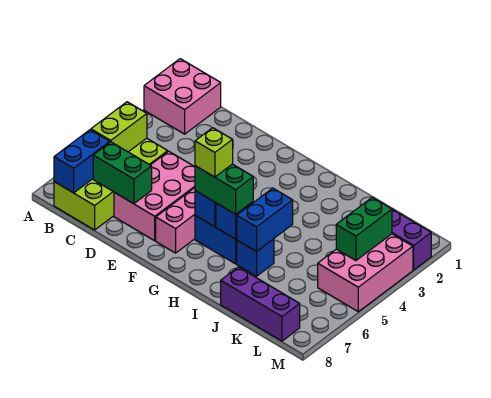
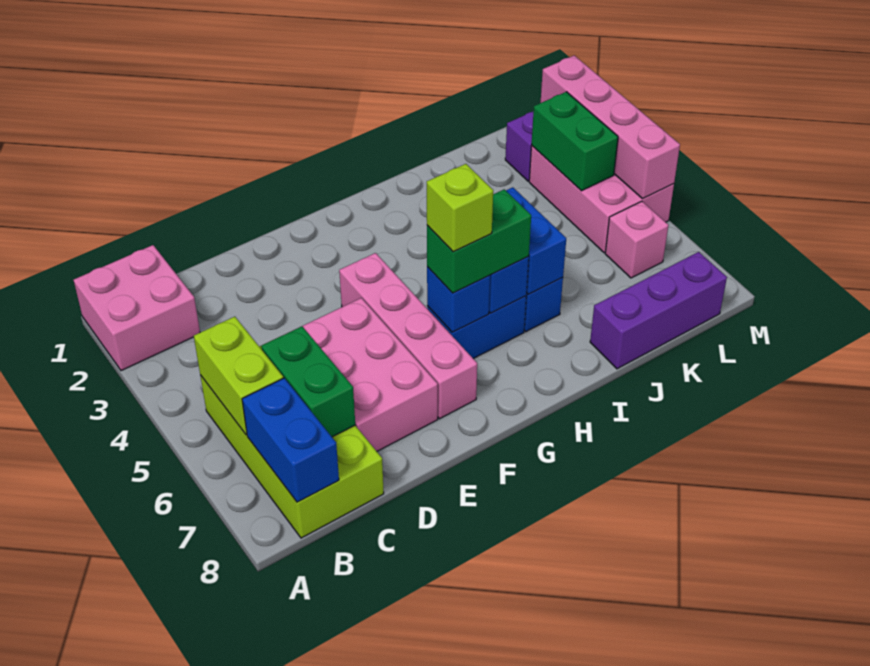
green 1x2 brick [93,142,152,204] -> green 1x2 brick turned to [261,326,355,437]
none -> pink 1x1 brick [605,201,668,278]
none -> pink 1x4 brick [541,55,680,199]

